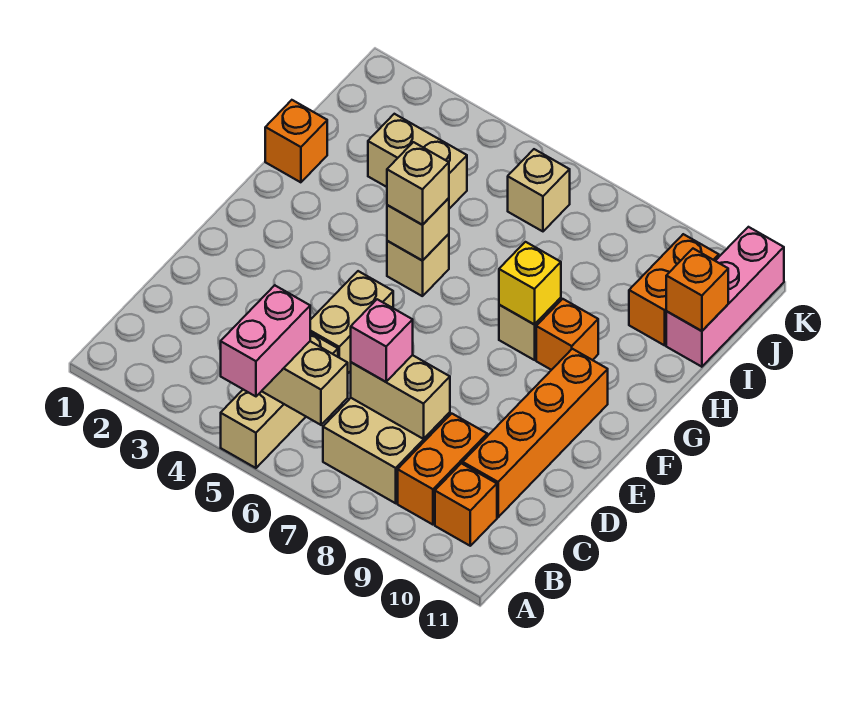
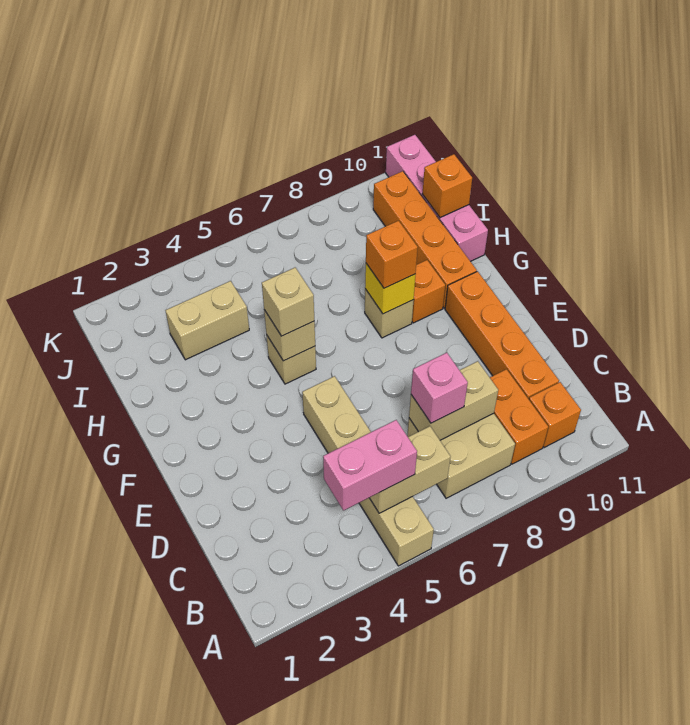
pink 1x2 brick [221,285,310,396] -> pink 1x2 brick turned to [323,420,417,511]
orange 1x1 brick [265,100,327,182] -> orange 1x1 brick moved to [366,221,418,288]
orange 1x2 brick [629,234,719,345] -> orange 1x4 brick [373,171,477,308]
pink 1x3 brick [666,227,784,367] -> pink 1x4 brick [386,135,488,261]
tan 1x1 brick [508,149,570,231] -> none

